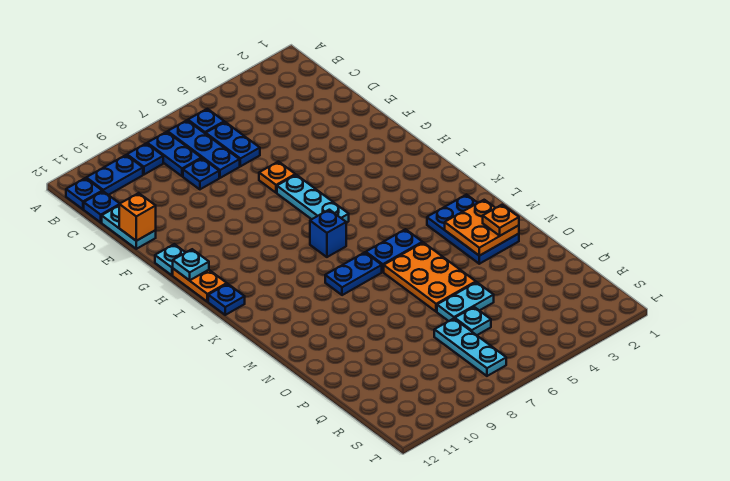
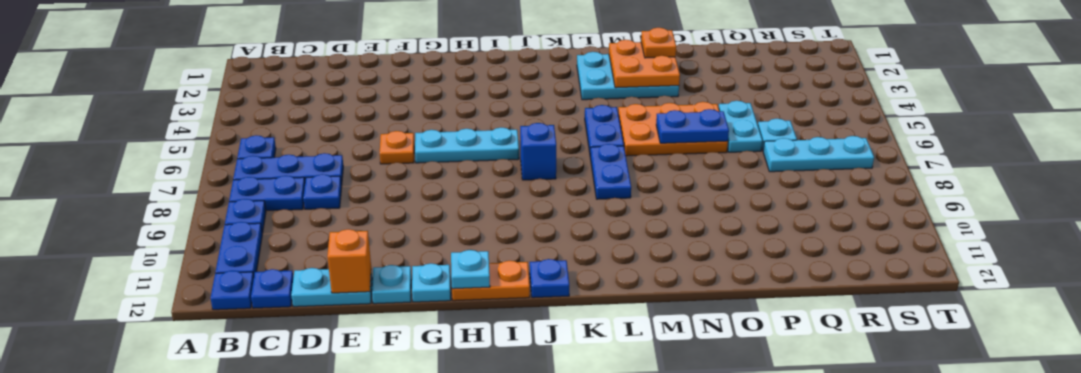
blue 1x2 plate [206,122,260,166] -> blue 1x2 plate moved to [656,109,729,143]
none -> cyan 1x1 plate [372,265,411,304]
blue 2x3 plate [427,194,519,264] -> cyan 2x3 plate [577,52,679,100]

